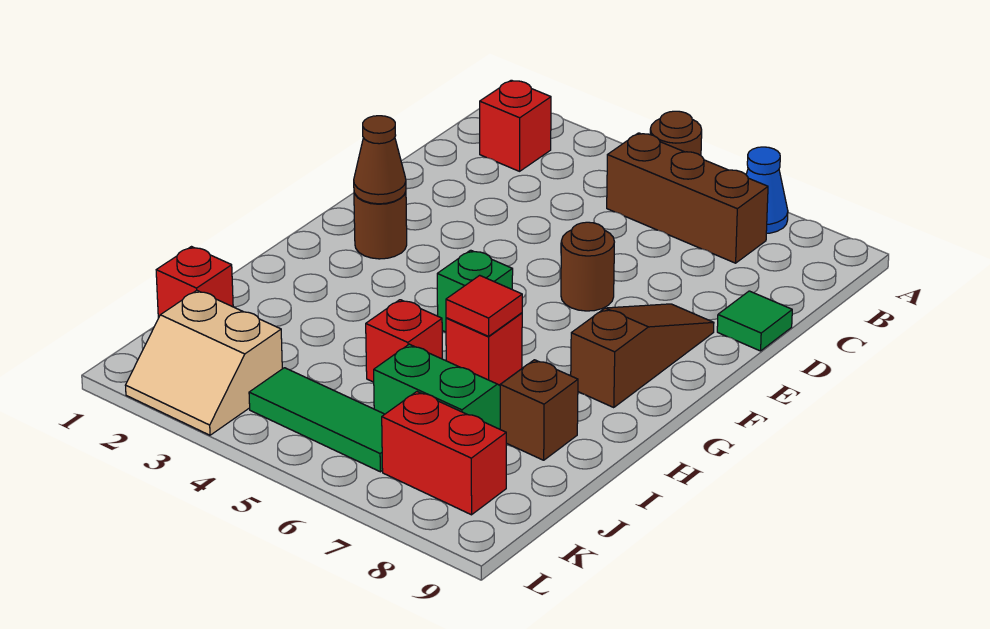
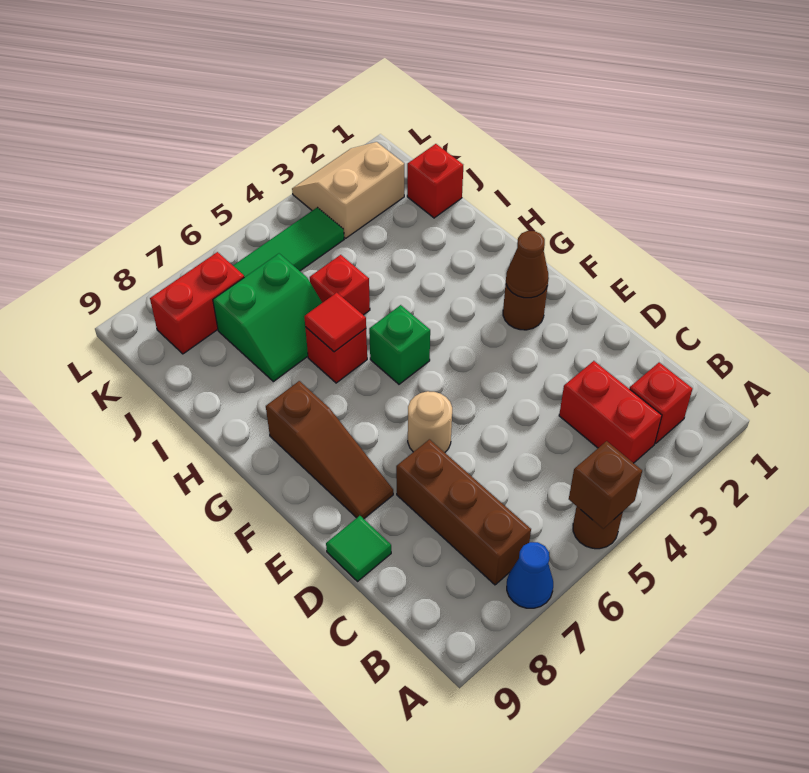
none -> red 1x2 brick [559,361,662,463]
brown 1x3 brick [607,133,768,263] -> brown 1x3 brick turned to [396,439,531,585]
brown 1x1 round brick [561,222,614,311] -> tan 1x1 round brick [408,391,452,452]
brown 1x1 brick [500,360,578,460] -> brown 1x1 brick moved to [569,441,642,529]

